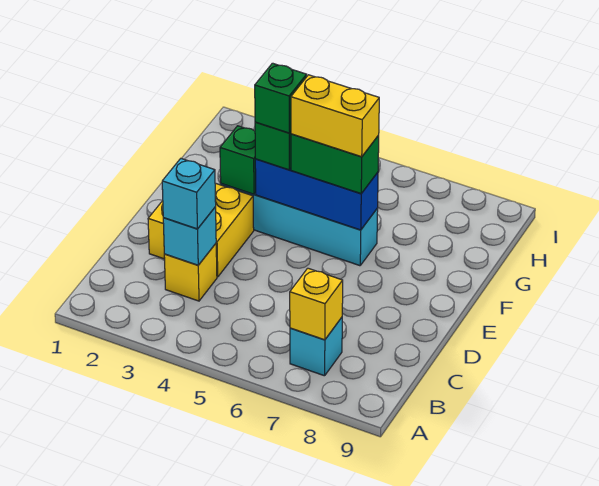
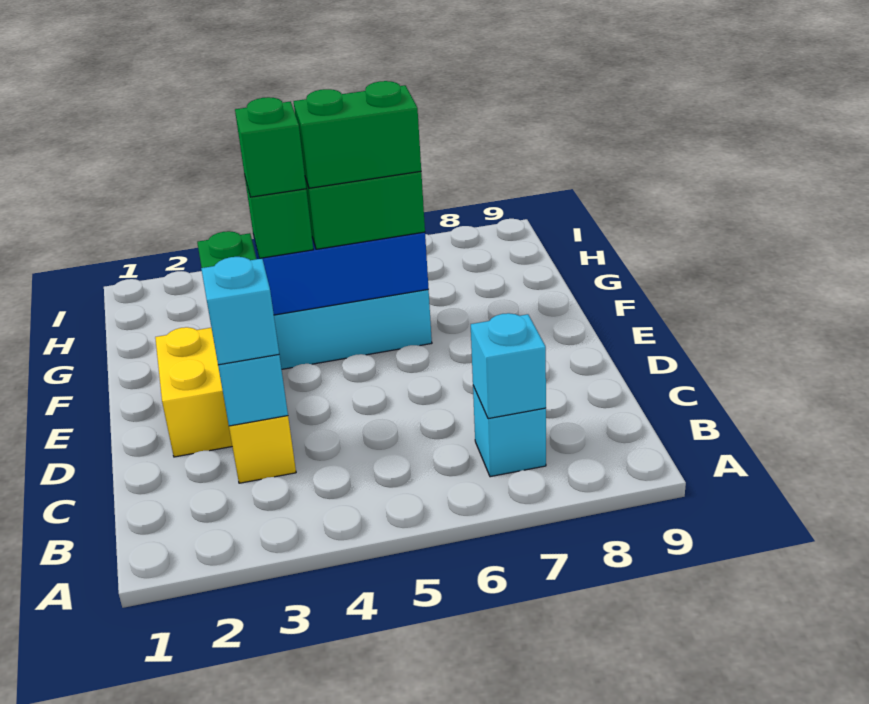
yellow 1x1 brick [290,268,343,340] -> cyan 1x1 brick [471,313,546,419]
yellow 1x2 brick [291,75,379,157] -> green 1x2 brick [294,81,421,188]

